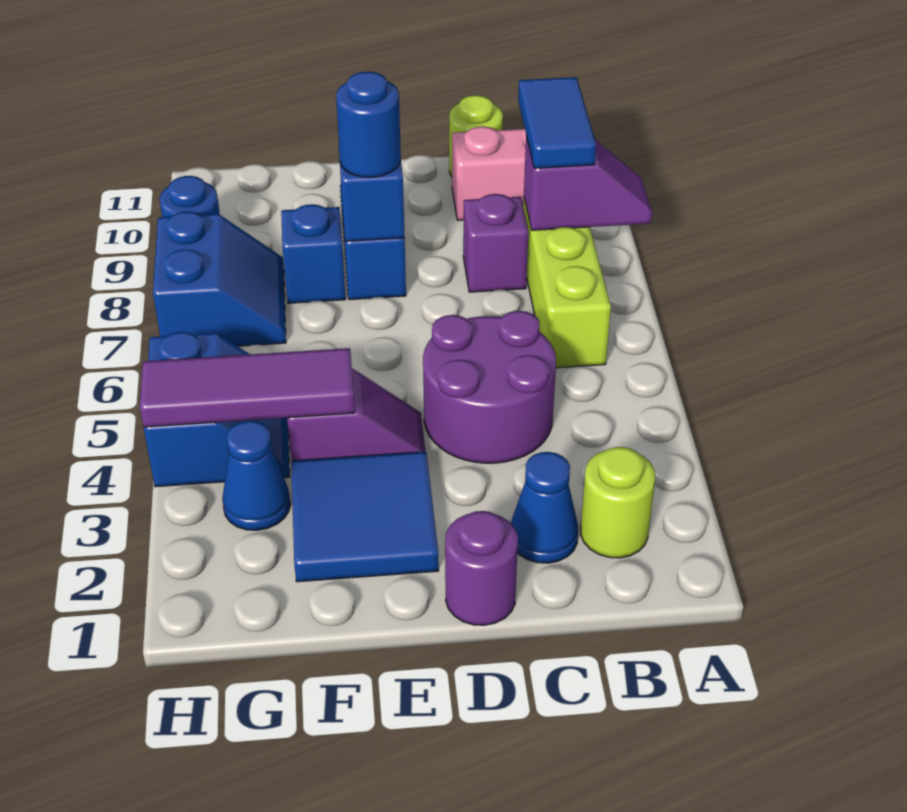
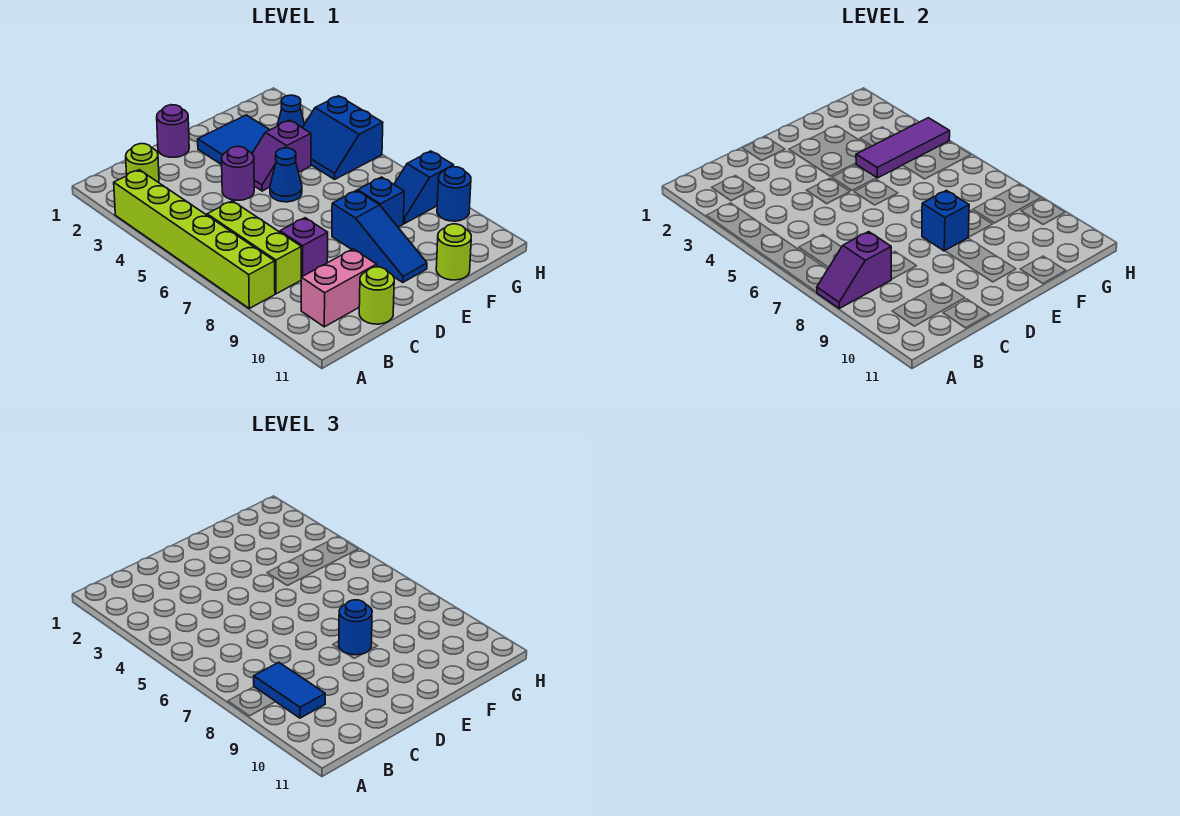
none -> lime 1x6 brick [114,170,275,308]
blue 1x1 cone [511,452,578,563] -> blue 1x1 cone moved to [270,148,302,202]
purple 2x2 round brick [423,311,556,463] -> purple 1x1 round brick [222,147,254,200]
none -> lime 1x1 round brick [436,224,471,280]
blue 2x2 slope [153,211,286,346] -> blue 1x2 slope [394,151,454,224]

